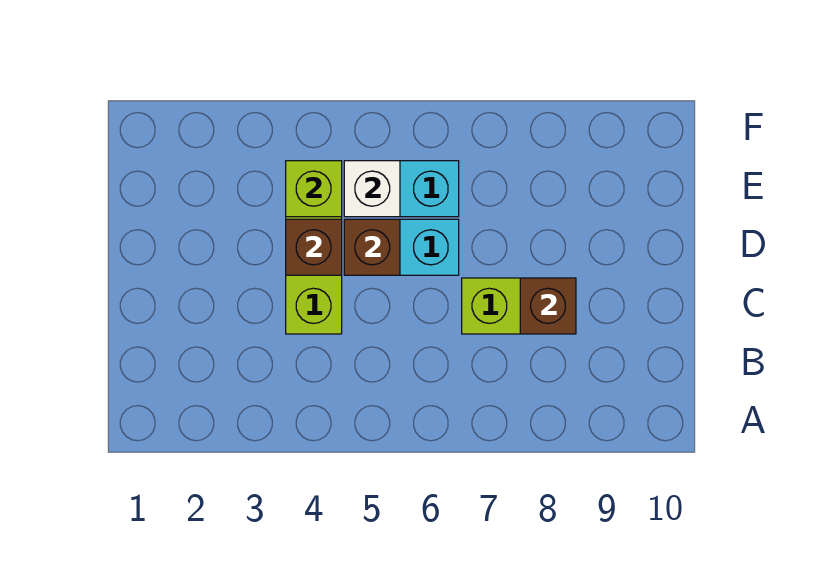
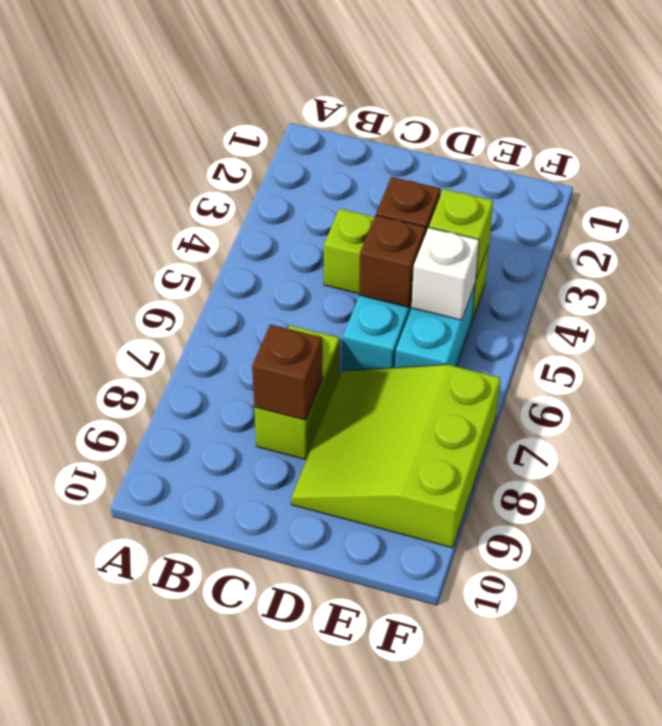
none -> lime 3x3 slope [291,365,500,548]

